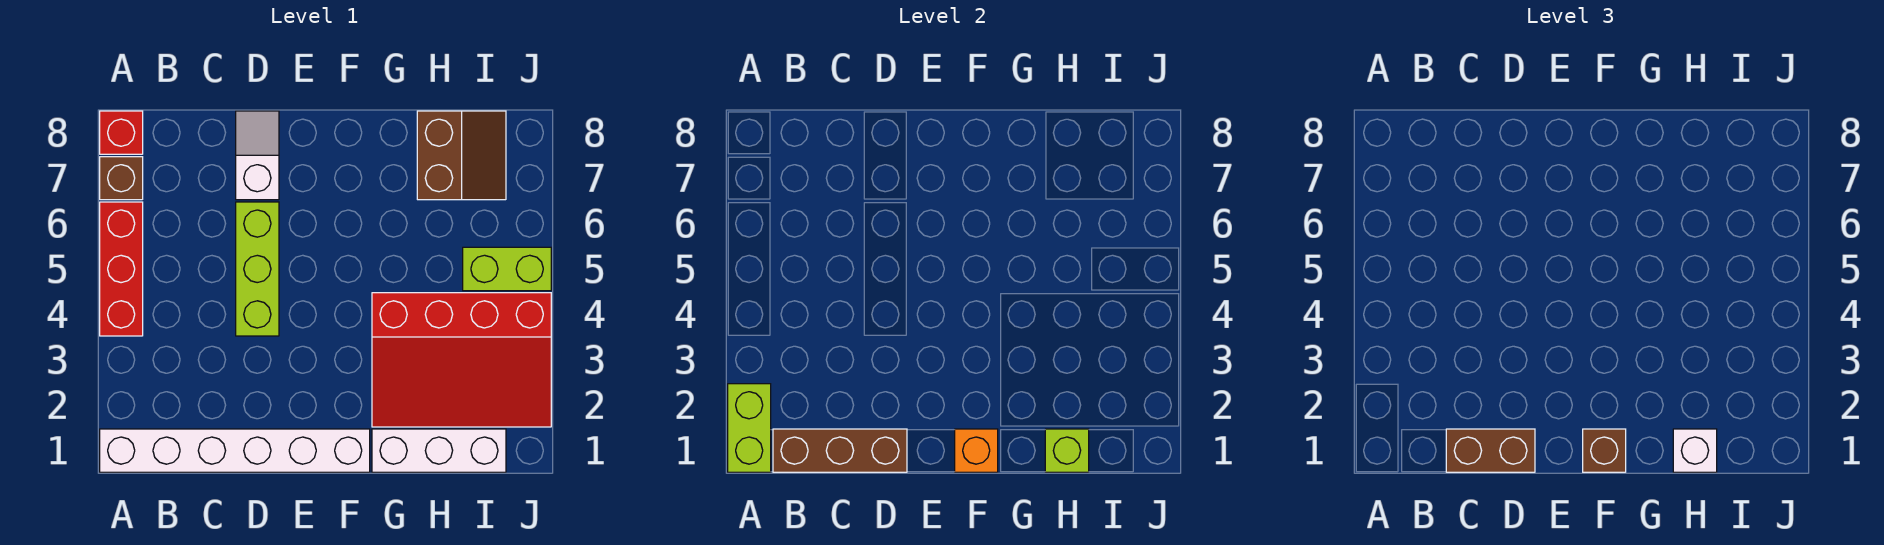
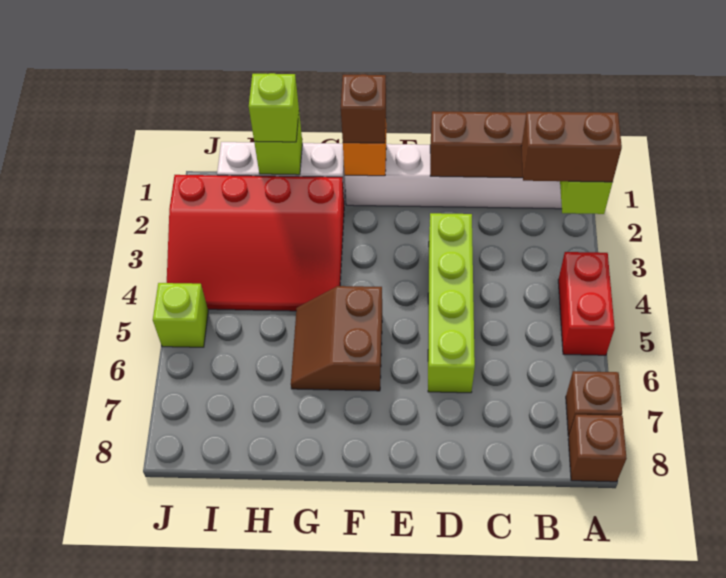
red 1x3 brick [100,202,143,336] -> red 1x2 brick [558,252,615,355]
red 1x1 brick [100,111,143,154] -> brown 1x1 brick [568,415,627,482]
brown 1x2 brick [1446,429,1535,472] -> brown 1x2 brick moved to [521,112,622,182]
lime 1x3 brick [236,202,279,336] -> lime 1x4 brick [428,213,475,393]
white 1x2 slope [236,111,279,200] -> none
red 3x4 slope [372,293,551,427] -> red 3x4 slope turned to [167,175,344,311]
white 1x1 brick [1673,429,1717,472] -> lime 1x1 brick [249,73,299,142]
brown 2x2 slope [417,111,506,200] -> brown 2x2 slope moved to [291,286,382,391]
lime 1x2 brick [463,247,551,291] -> lime 1x1 brick [153,283,208,347]

